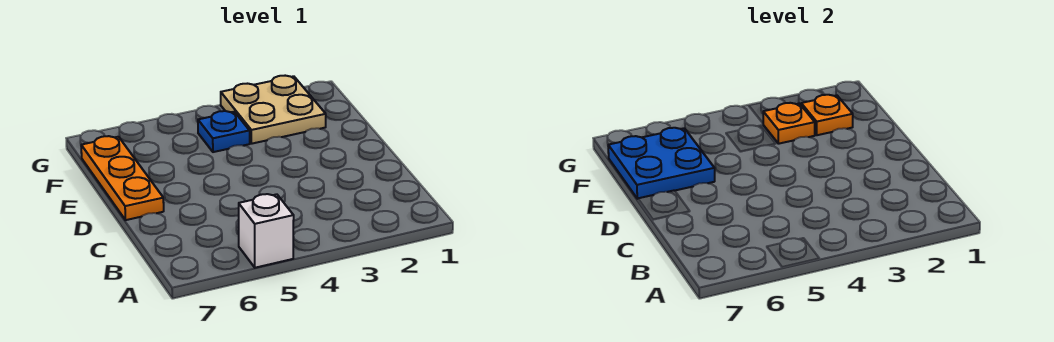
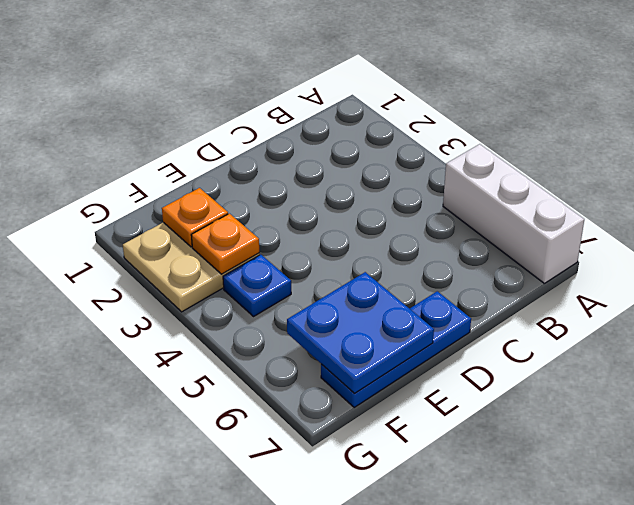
white 1x1 brick [239,194,294,268] -> white 1x3 brick [443,144,584,283]
orange 1x3 plate [81,136,164,220] -> blue 1x3 plate [321,291,471,407]

